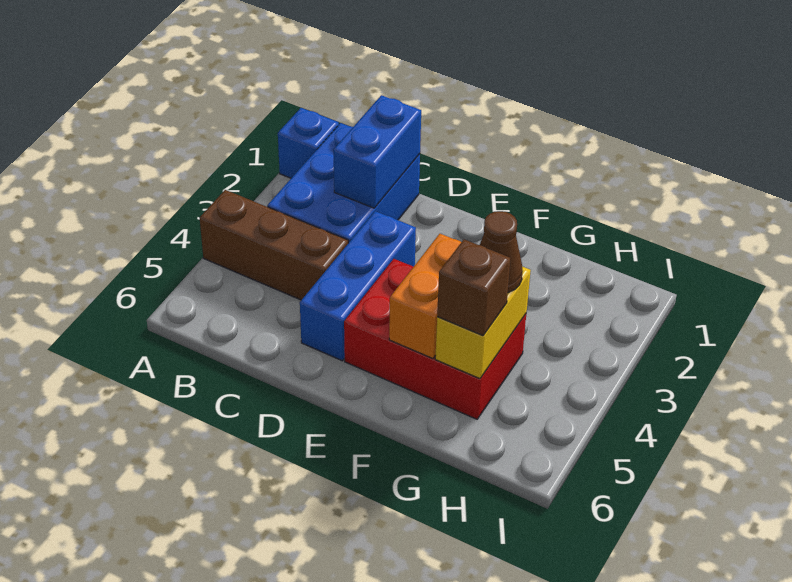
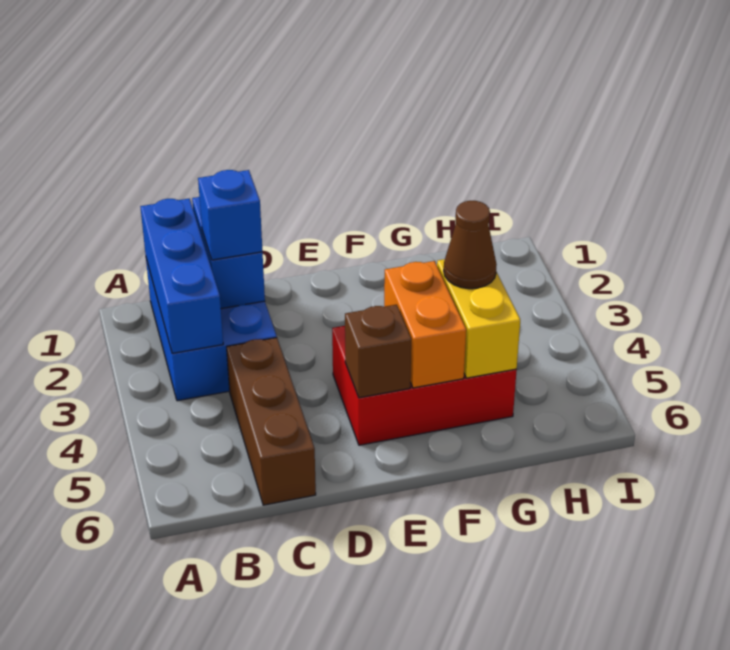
blue 1x1 brick [278,108,339,178] -> blue 1x1 brick moved to [198,170,262,260]
brown 1x3 brick [200,190,348,300] -> brown 1x3 brick turned to [227,338,316,505]
blue 1x3 brick [300,211,416,361] -> blue 1x3 brick moved to [140,199,223,353]
brown 1x1 brick [437,239,511,336] -> brown 1x1 brick moved to [345,305,411,398]

